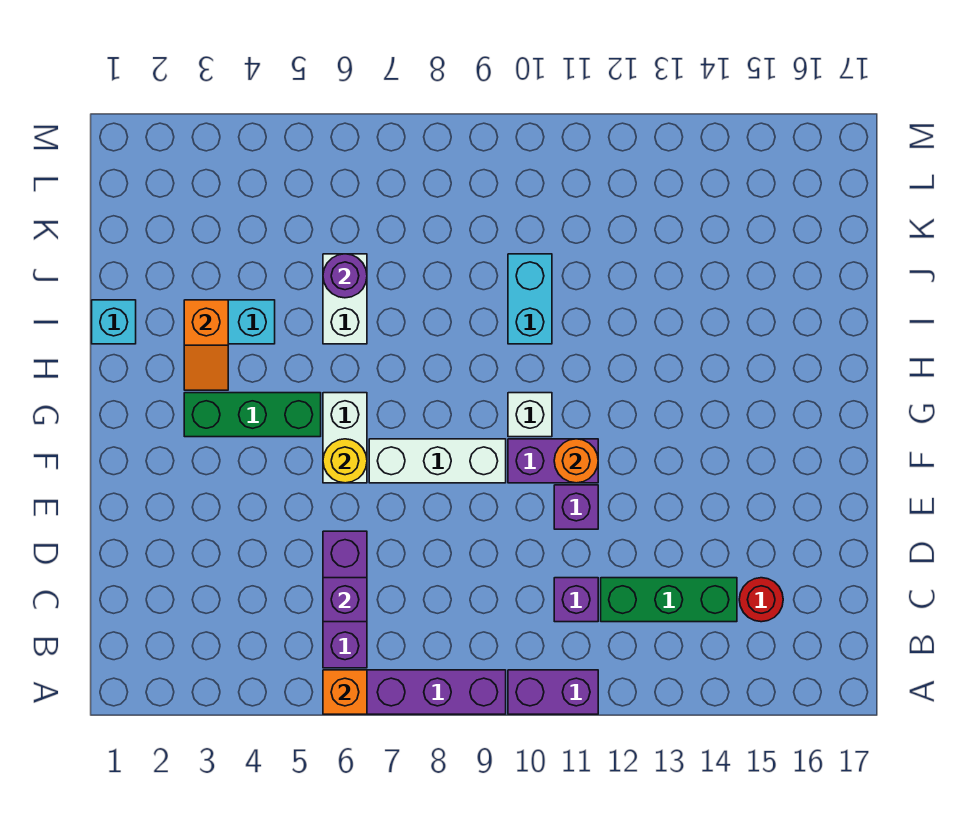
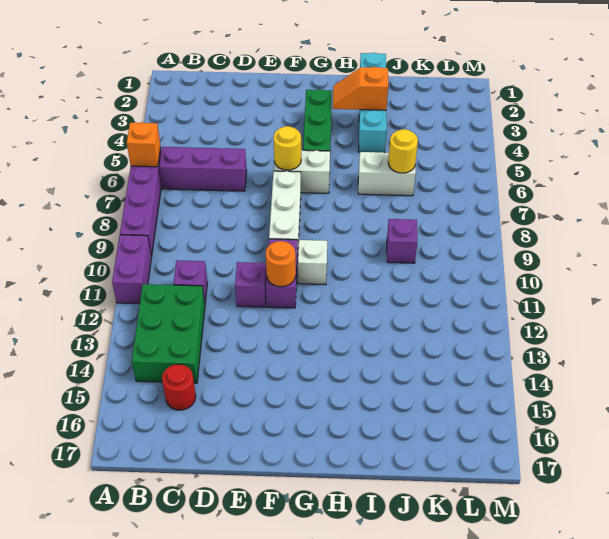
purple 1x1 brick [323,578,367,622] -> purple 1x1 brick moved to [387,219,417,263]
green 1x3 brick [601,578,737,622] -> green 2x3 brick [132,284,205,383]
cyan 1x2 brick [508,254,552,344] -> none
purple 1x1 round brick [323,254,367,298] -> yellow 1x1 round brick [388,129,418,173]

